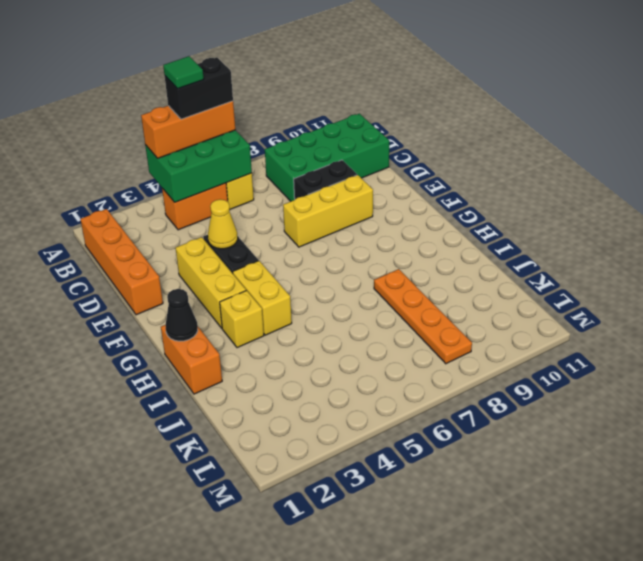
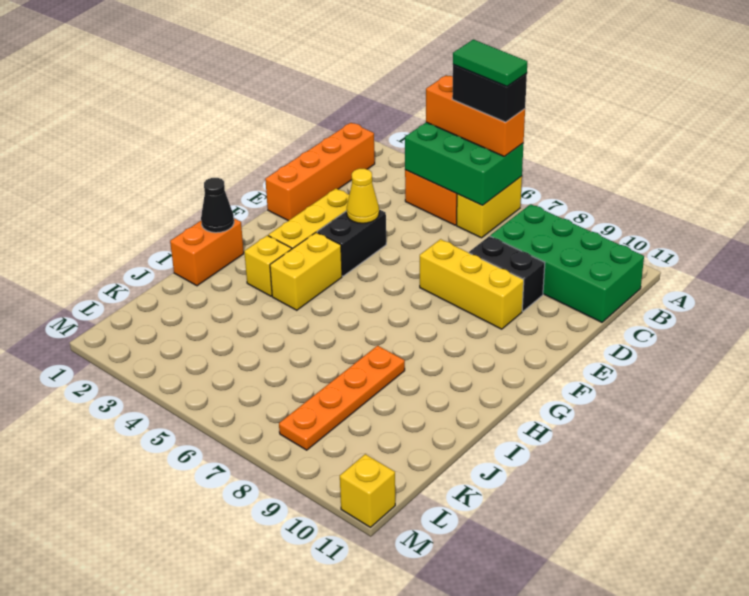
green 1x1 tile [163,56,204,89] -> green 1x2 tile [453,40,527,86]
none -> yellow 1x1 brick [340,454,395,527]

